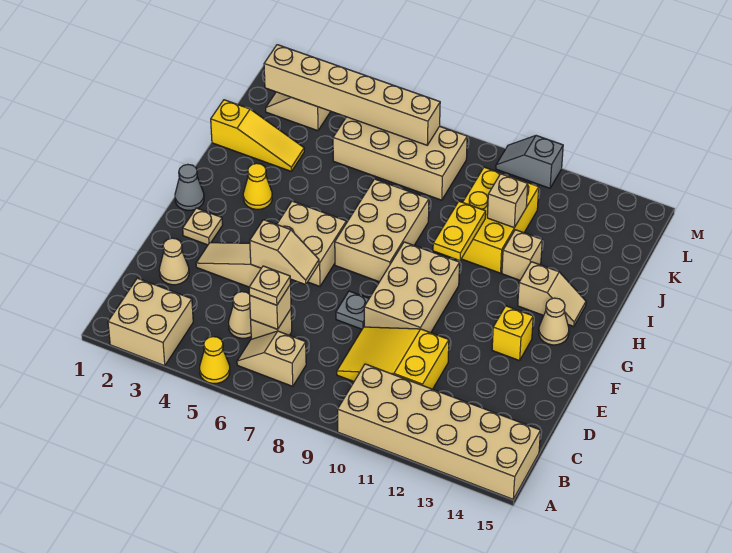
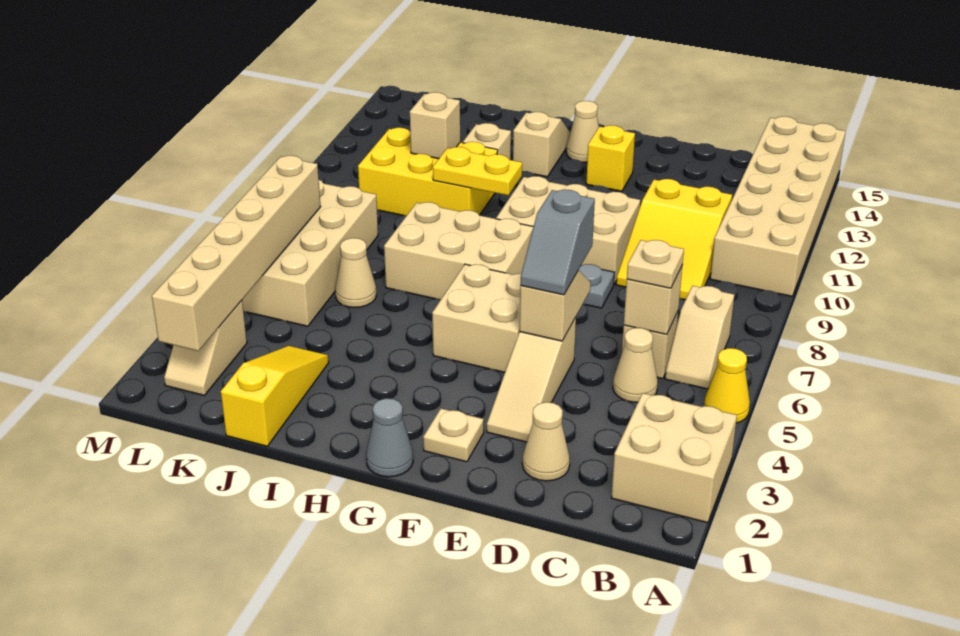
yellow 1x1 cone [243,163,272,209] -> none
none -> tan 1x1 cone [335,238,377,308]
grey 1x2 slope [496,136,563,188] -> grey 1x2 slope moved to [520,190,595,295]

